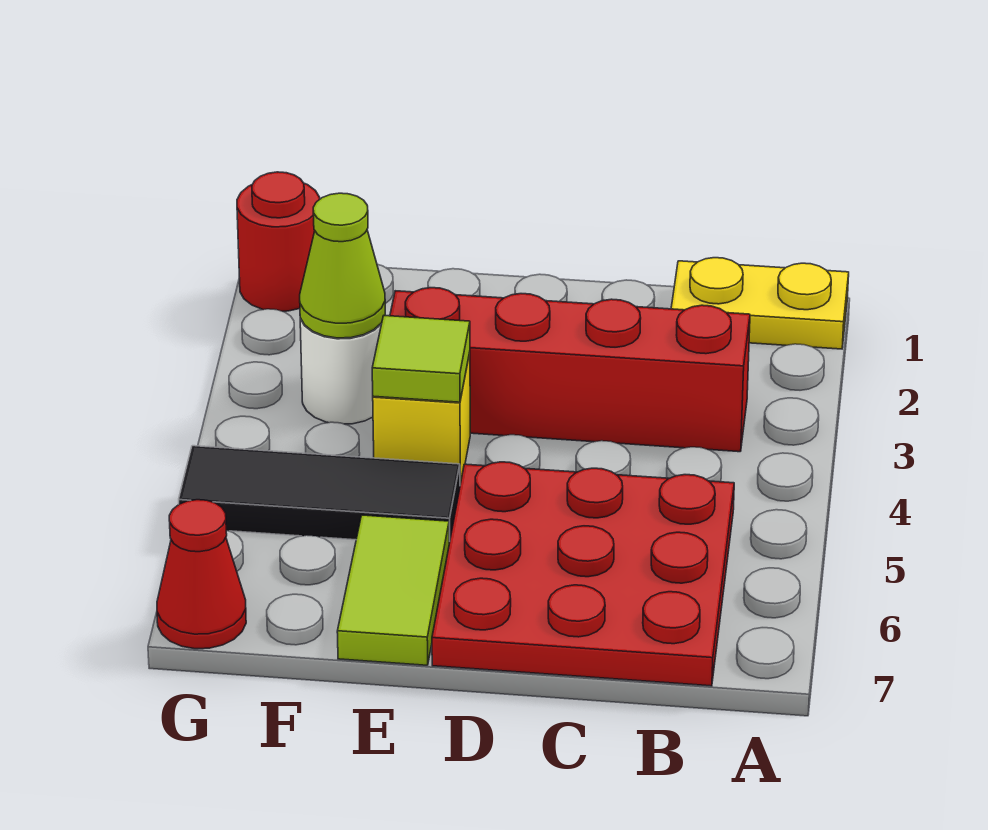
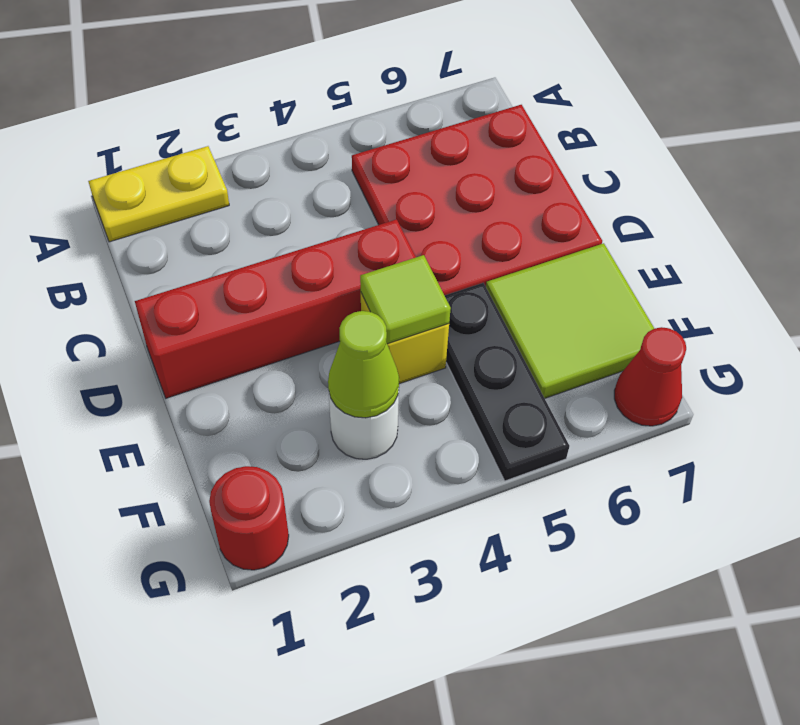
yellow 1x2 plate [671,258,849,349] -> yellow 1x2 plate turned to [88,146,229,242]
red 1x4 brick [390,288,750,452] -> red 1x4 brick turned to [135,219,416,398]
black 1x3 tile [179,446,460,543] -> black 1x3 plate [445,283,569,481]
lime 1x2 tile [337,515,449,665] -> lime 2x2 tile [486,243,655,398]

